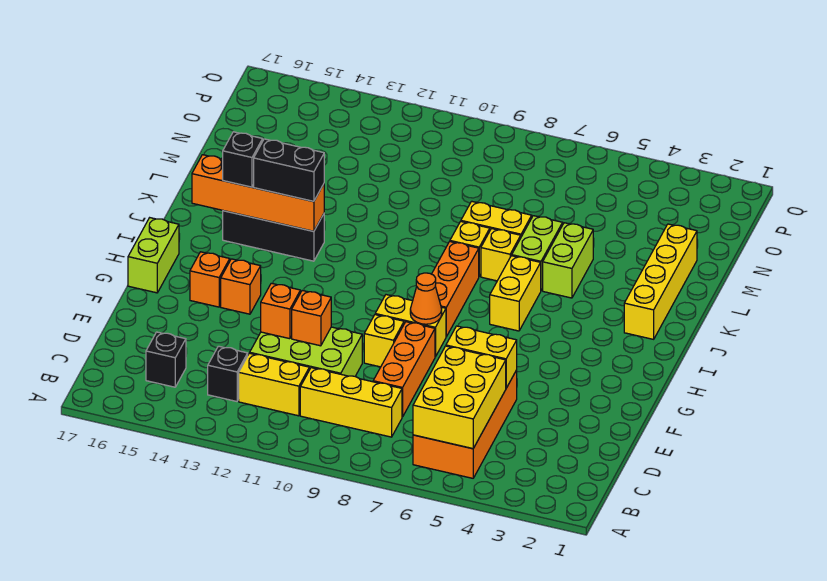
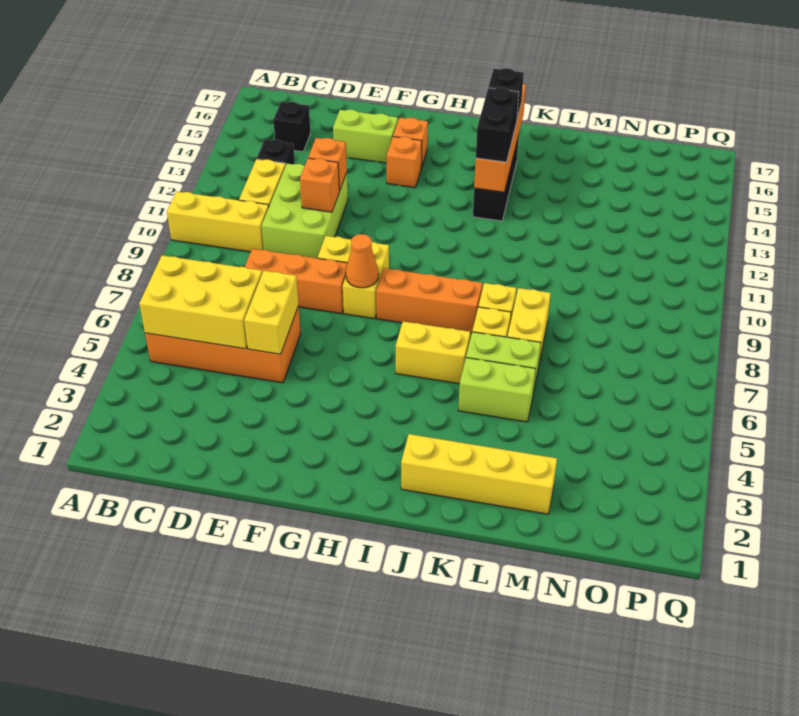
yellow 1x3 brick [300,368,402,437] -> yellow 1x3 brick turned to [167,192,269,252]
lime 1x2 brick [128,218,179,293] -> lime 1x2 brick moved to [333,110,398,163]

